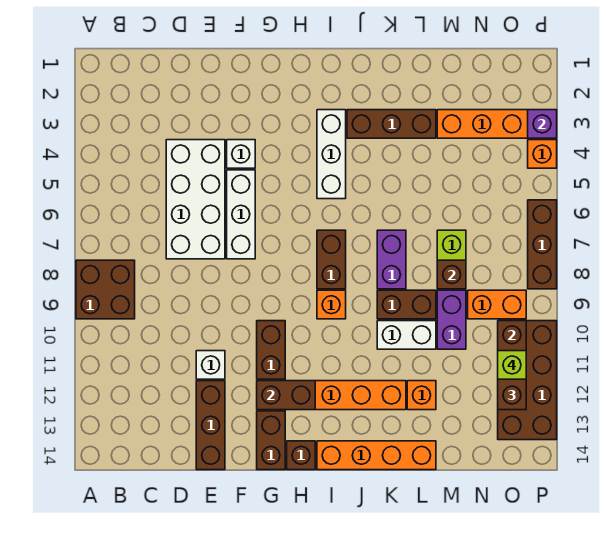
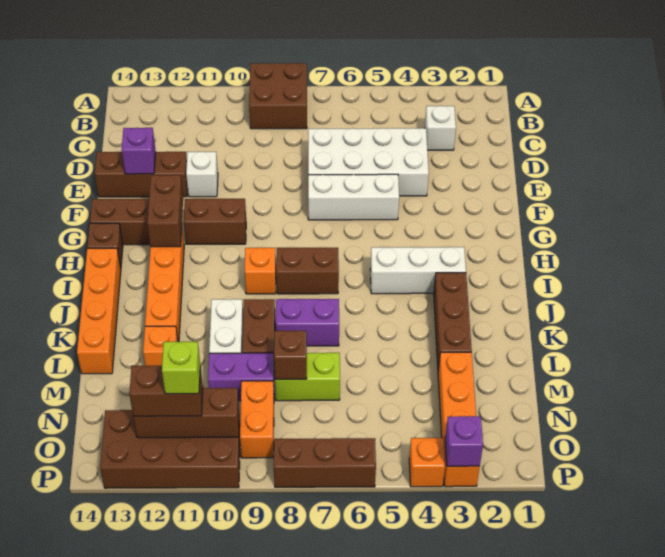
none -> purple 1x1 brick [122,128,156,174]
white 1x1 brick [227,140,255,168] -> white 1x1 brick moved to [425,106,456,150]

